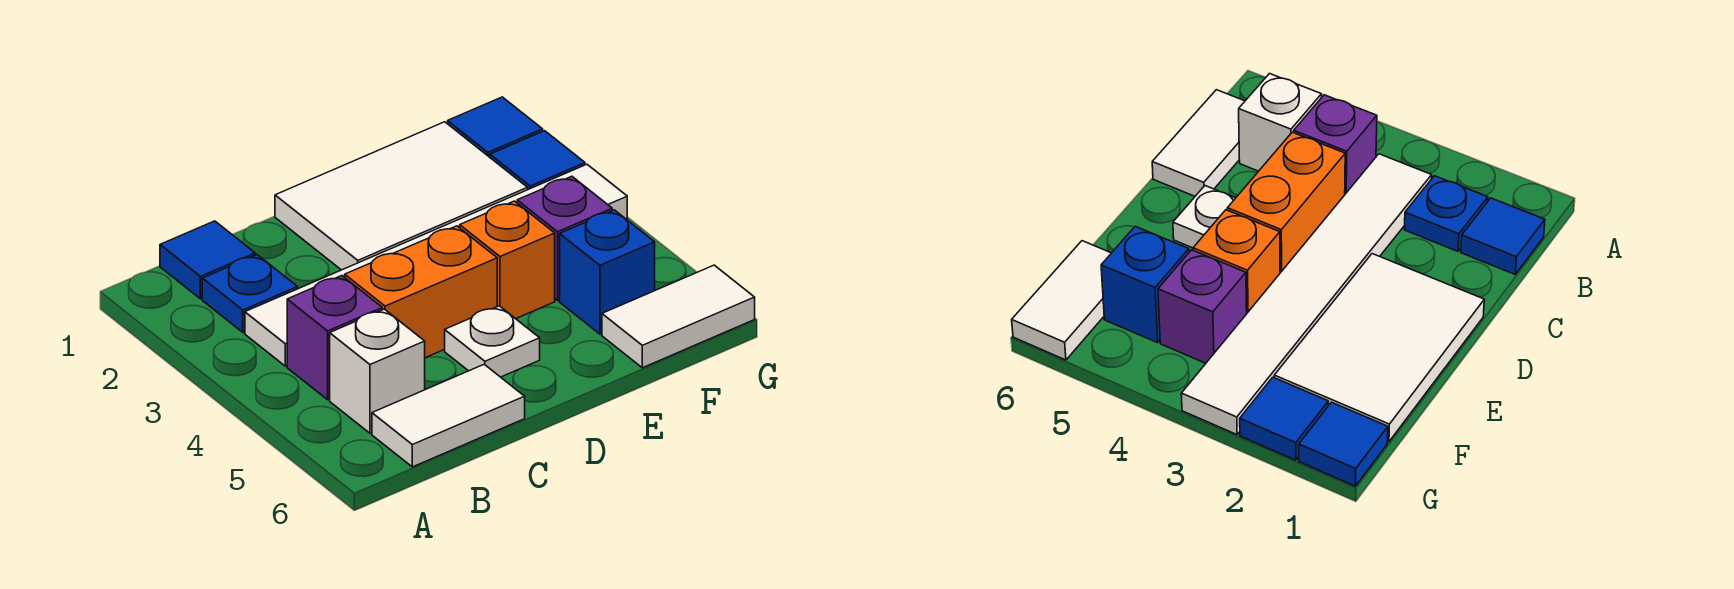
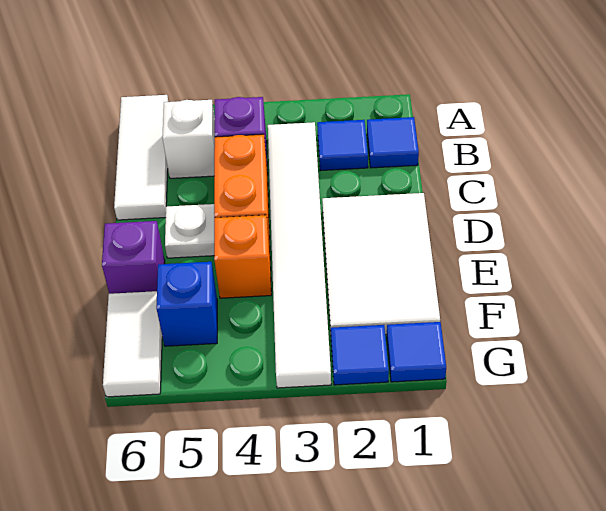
blue 1x1 plate [202,255,298,332] -> blue 1x1 tile [317,120,368,171]
white 1x2 tile [372,364,525,467] -> white 1x3 tile [114,95,168,220]
purple 1x1 brick [517,176,612,300] -> purple 1x1 brick moved to [102,221,165,294]

